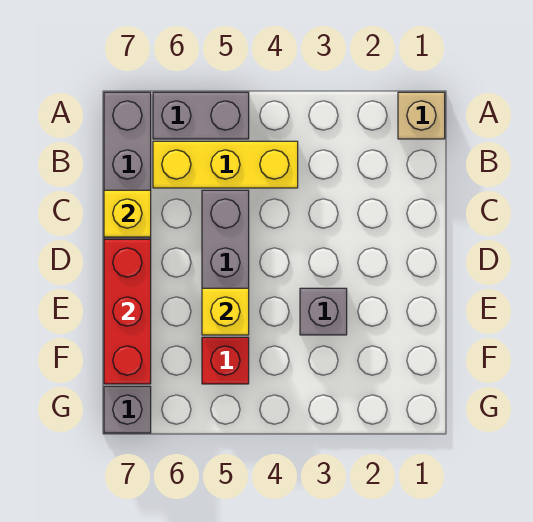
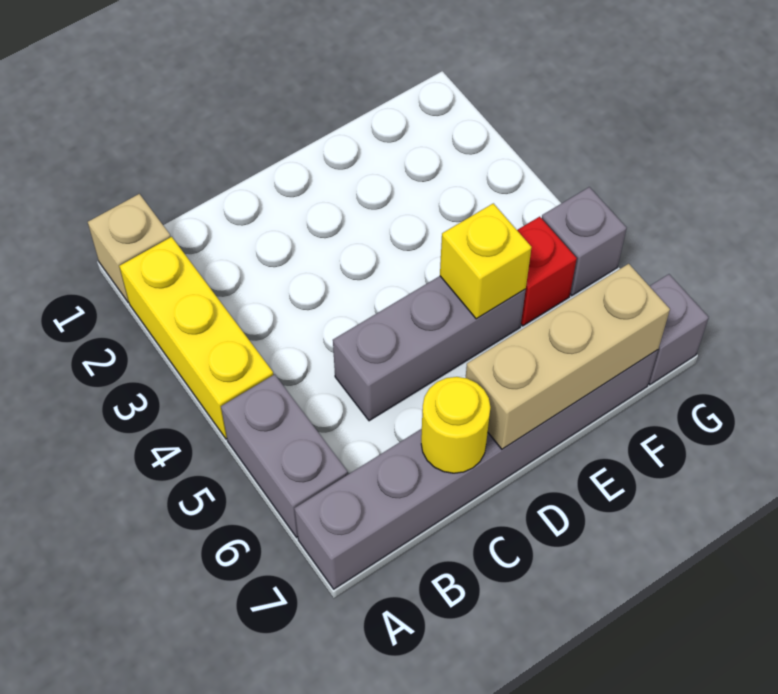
yellow 1x3 brick [153,141,298,188] -> yellow 1x3 brick moved to [119,237,273,439]
yellow 1x1 brick [104,190,151,237] -> yellow 1x1 round brick [421,377,491,473]
red 1x3 brick [104,239,151,384] -> tan 1x3 brick [466,264,670,449]
grey 1x1 brick [300,288,347,335] -> grey 1x1 brick moved to [542,187,627,296]

